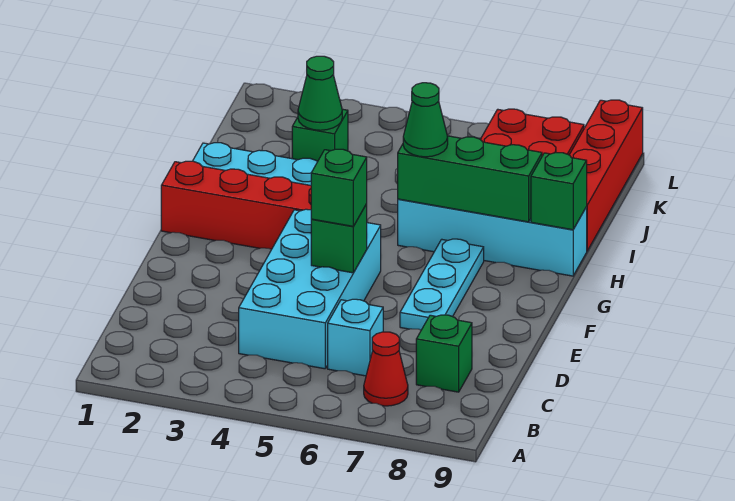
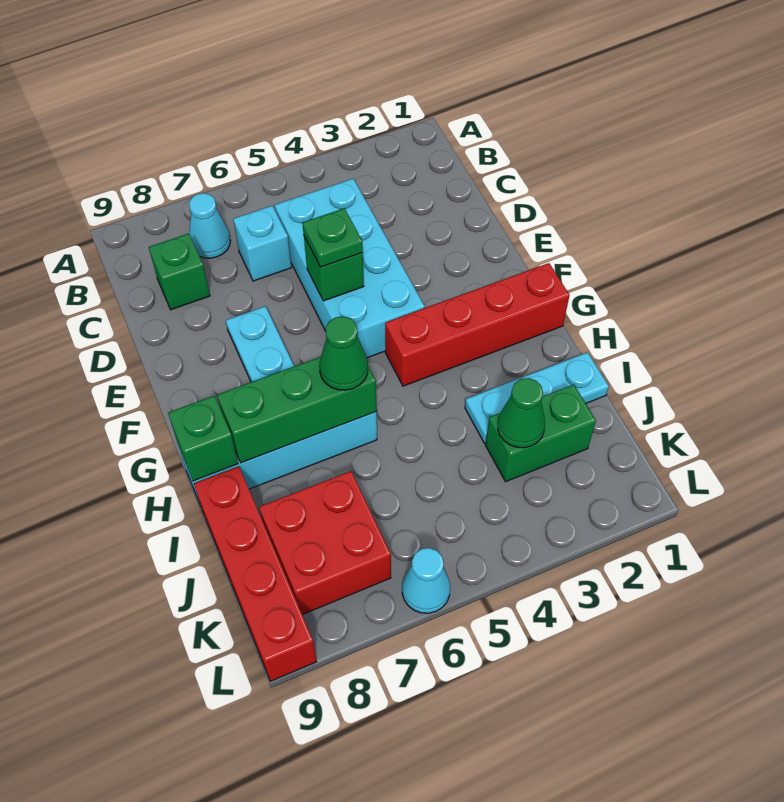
red 1x1 cone [364,332,408,406] -> cyan 1x1 cone [189,193,231,258]
green 1x1 brick [311,149,367,226] -> green 1x1 plate [302,208,363,267]
green 1x1 brick [292,109,348,162] -> green 1x2 brick [485,384,596,482]
none -> cyan 1x1 cone [402,548,450,613]

